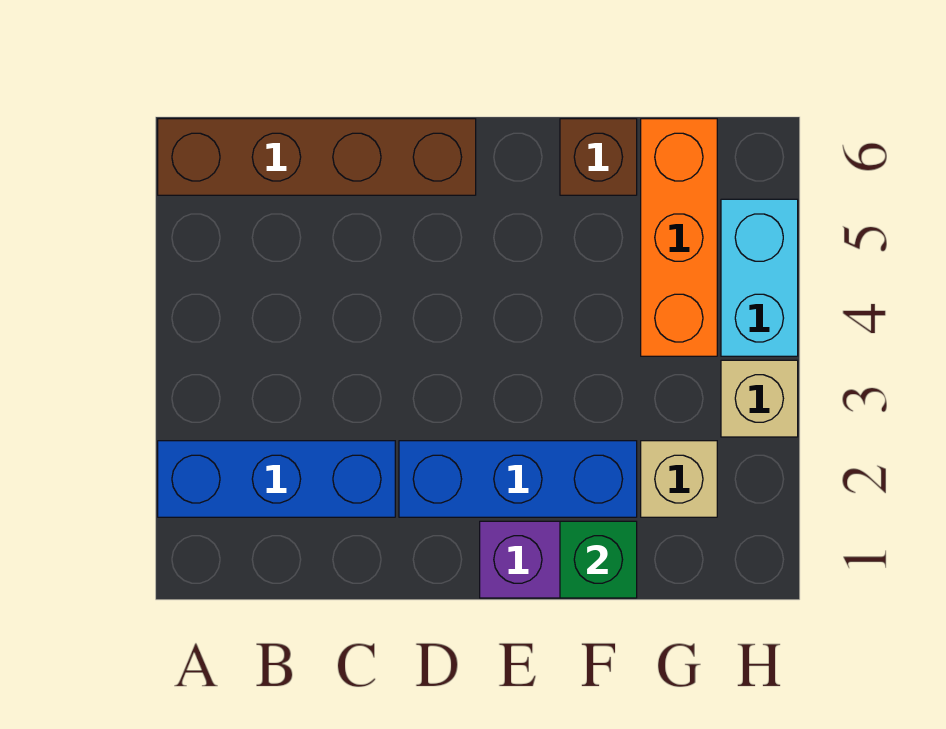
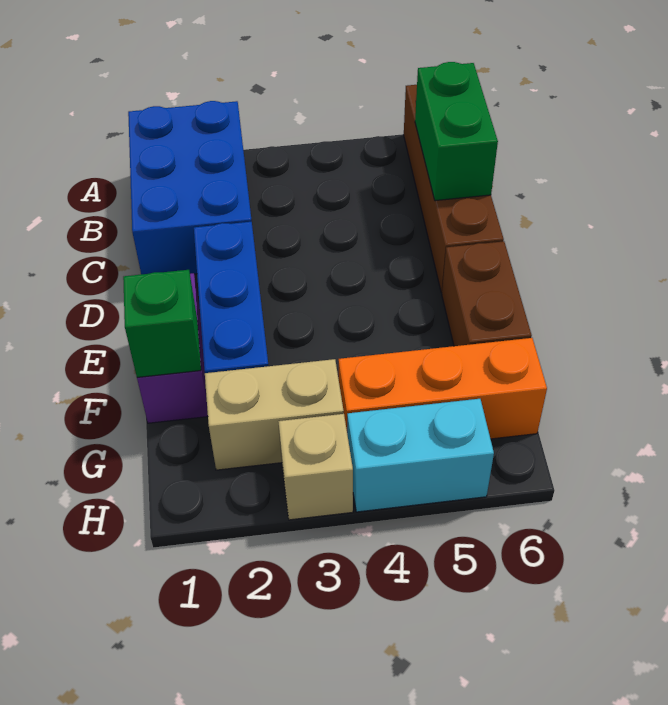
blue 1x3 brick [158,441,395,517] -> blue 2x3 brick [128,101,252,274]
none -> green 1x2 brick [415,62,498,201]
brown 1x1 brick [560,119,637,195] -> brown 1x2 brick [442,241,532,346]
tan 1x1 brick [641,441,717,517] -> tan 1x2 brick [205,359,344,470]

